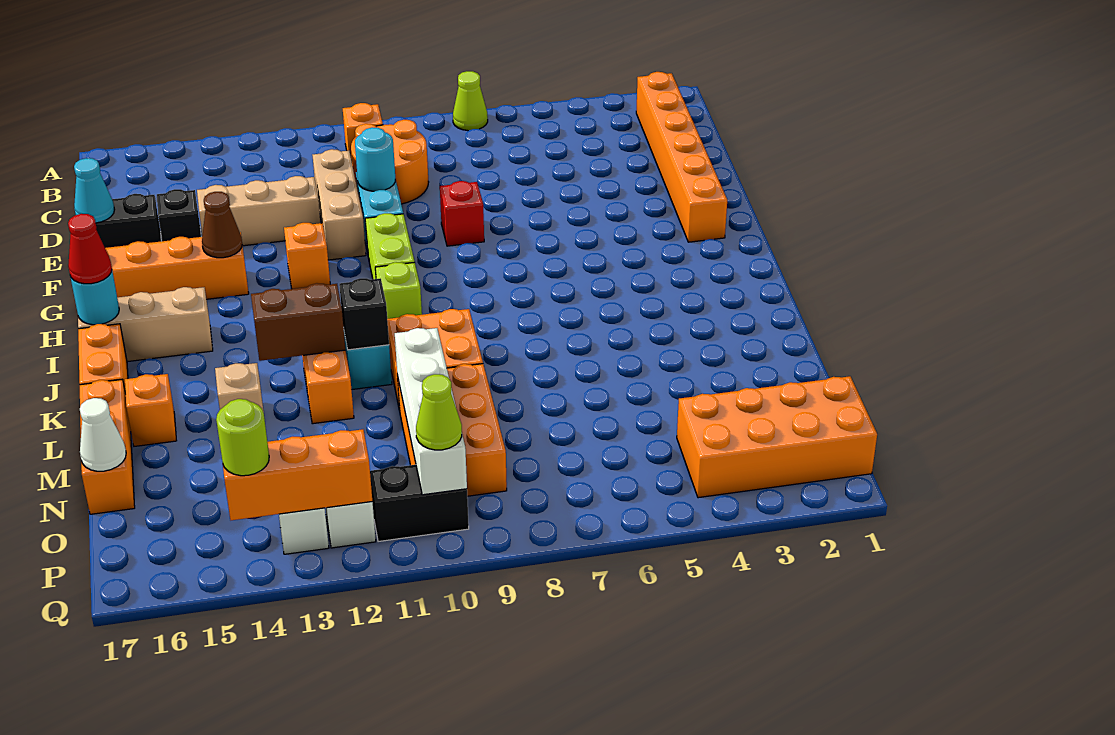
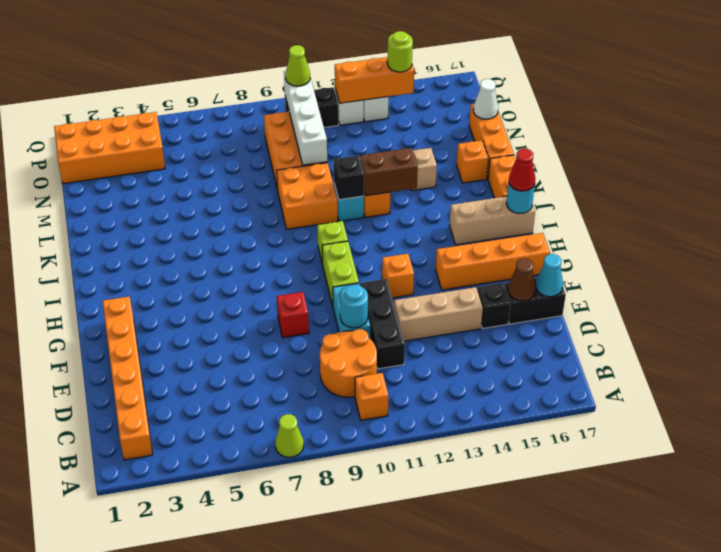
tan 1x3 brick [312,149,366,260] -> black 1x3 brick [360,279,405,369]
brown 1x1 cone [202,192,242,258] -> brown 1x1 cone moved to [508,258,536,301]

